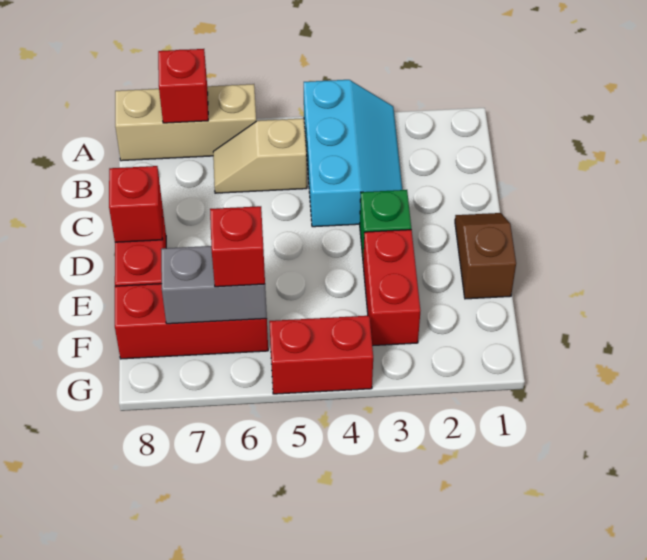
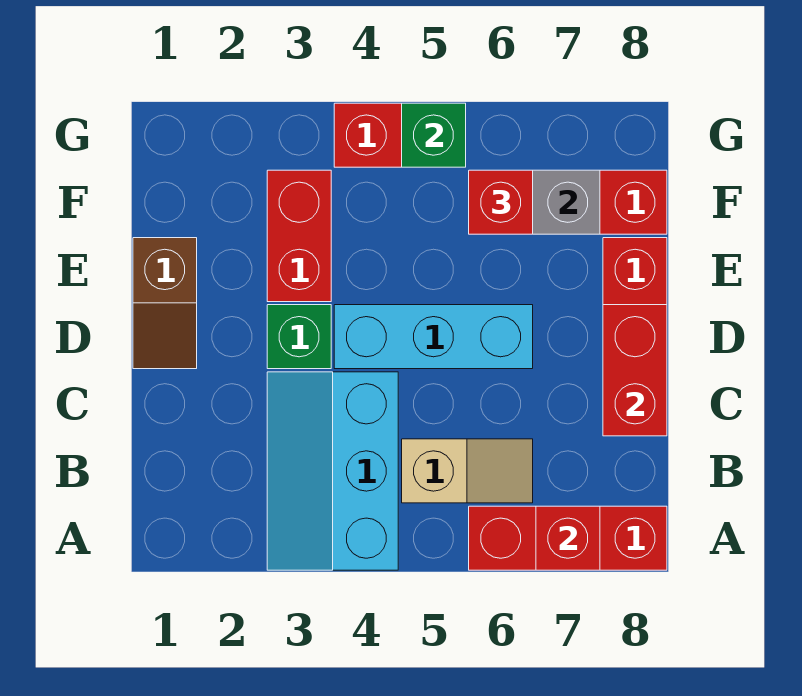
tan 1x3 brick [115,84,256,161] -> red 1x3 brick [469,506,667,570]
none -> cyan 1x3 brick [334,305,533,369]
red 1x1 brick [109,166,163,242] -> red 1x2 brick [603,305,667,436]
none -> green 1x1 brick [402,103,466,167]

